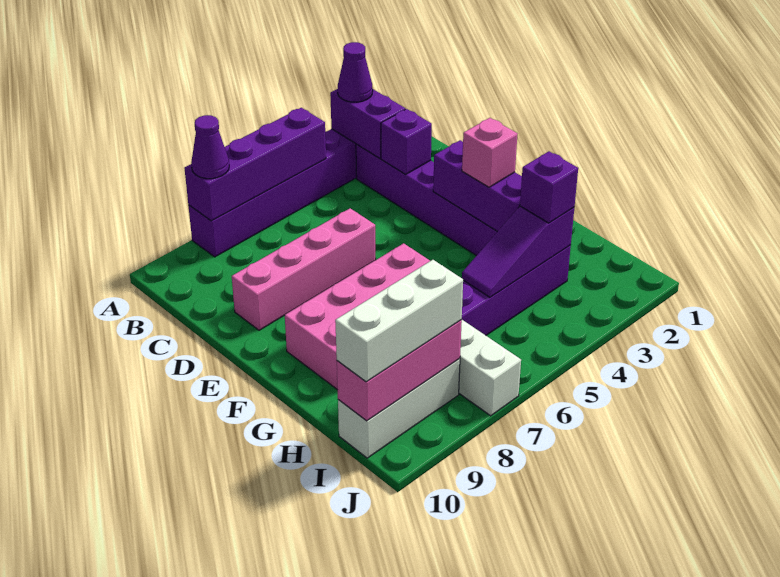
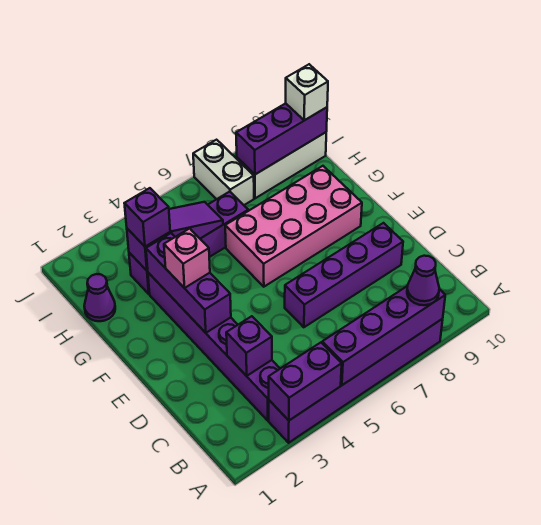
purple 1x2 brick [330,89,406,159] -> purple 1x2 brick turned to [269,343,342,420]
purple 1x1 cone [338,42,373,102] -> purple 1x1 cone moved to [84,274,115,321]
pink 1x4 brick [232,208,376,330] -> purple 1x4 brick [285,223,403,327]
pink 1x3 brick [337,320,462,421] -> purple 1x3 brick [236,103,327,174]
white 1x3 brick [335,260,463,382] -> white 1x1 brick [286,64,328,120]

